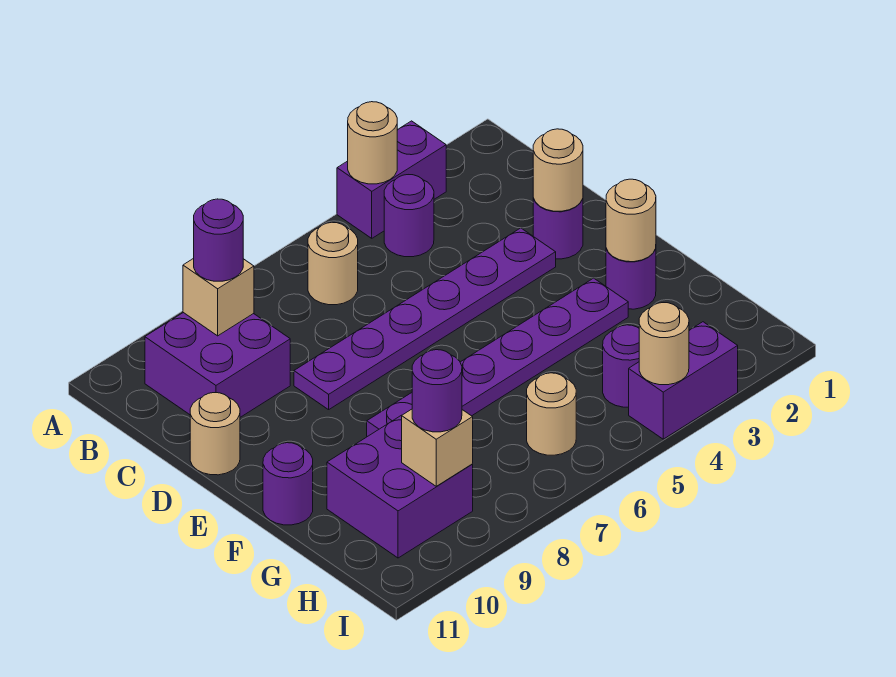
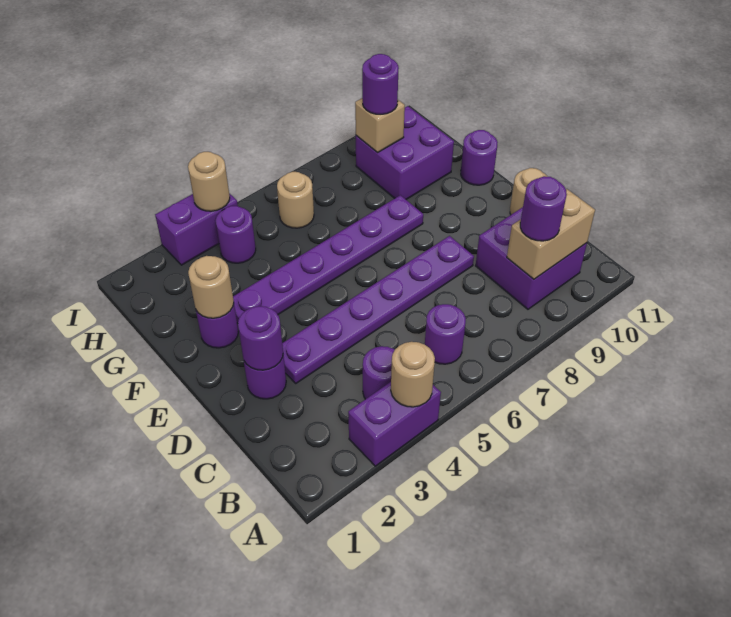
tan 1x1 round brick [308,222,358,305] -> purple 1x1 round brick [425,304,466,364]
tan 1x1 brick [183,258,254,336] -> tan 1x2 brick [507,189,595,280]
tan 1x1 round brick [533,129,583,211] -> purple 1x1 round brick [238,306,283,370]

